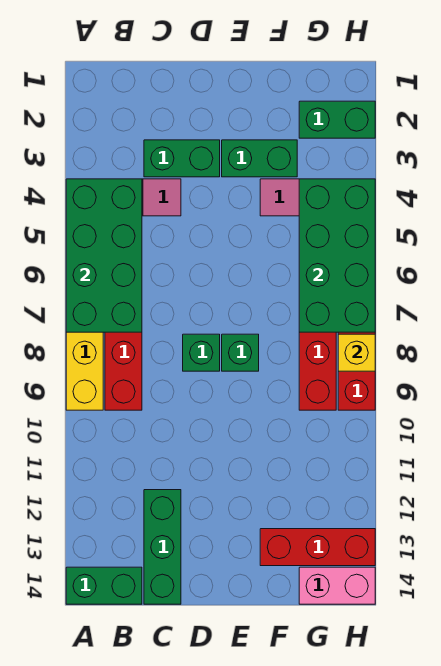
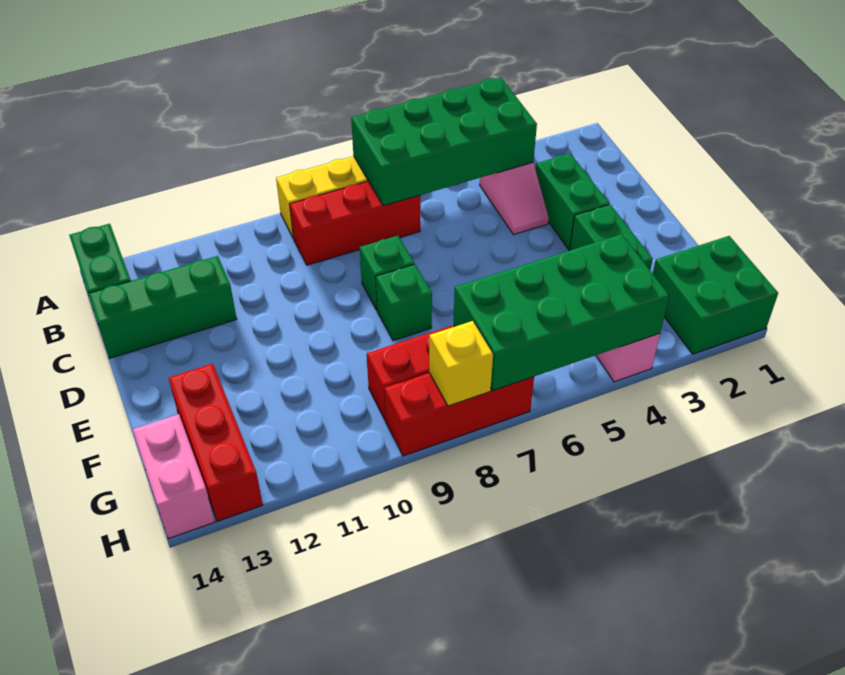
green 1x2 brick [299,101,375,138] -> green 2x2 brick [653,236,778,354]

